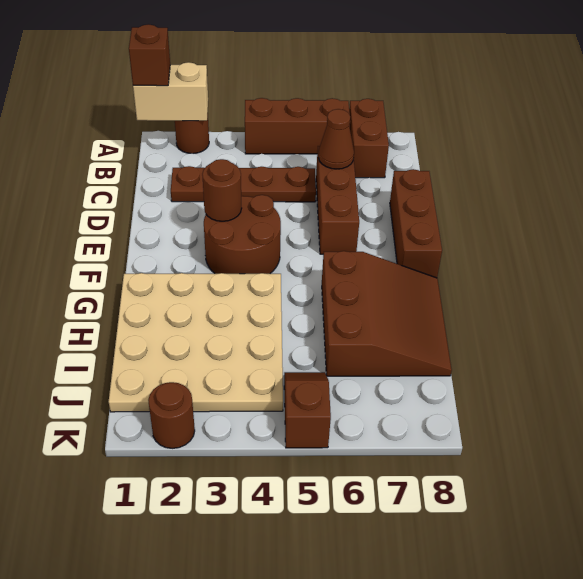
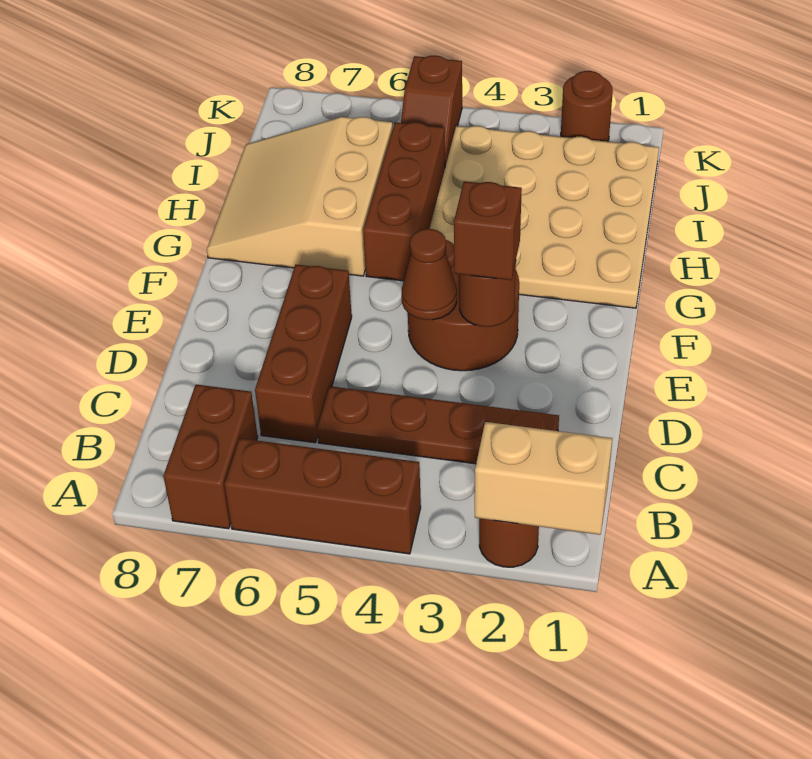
brown 1x1 brick [129,24,170,86] -> brown 1x1 brick moved to [454,181,522,280]
brown 1x1 cone [318,109,354,169] -> brown 1x1 cone moved to [402,229,457,320]
brown 1x3 brick [390,169,442,278] -> brown 1x3 brick moved to [363,122,445,281]
brown 3x3 slope [322,251,452,376] -> tan 3x3 slope [207,117,393,276]

